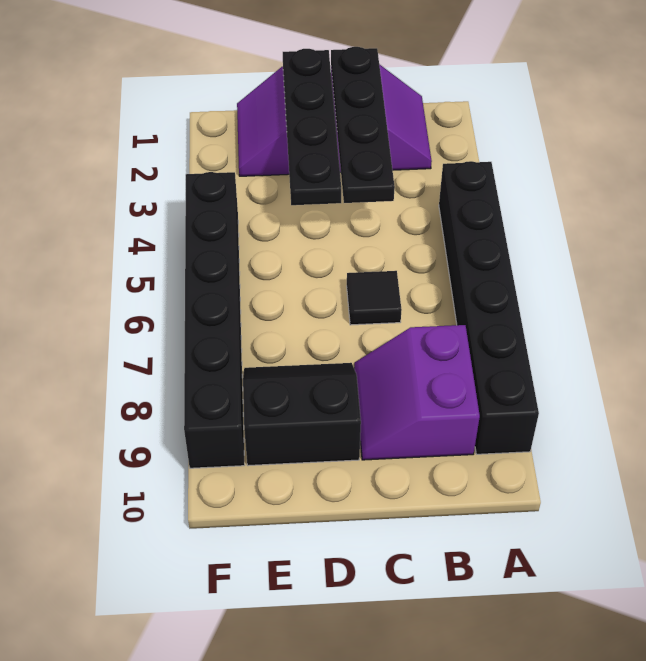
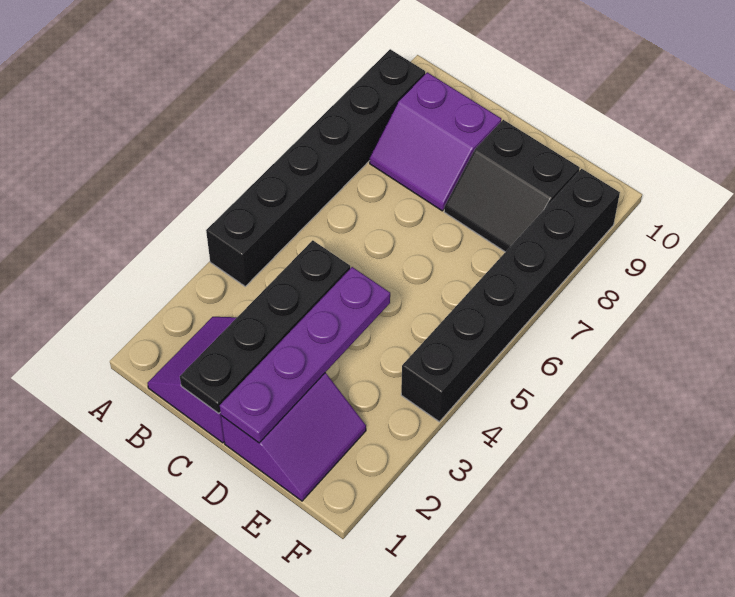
purple 2x2 slope [354,325,480,460] -> purple 2x2 slope turned to [370,72,501,211]
black 1x1 tile [347,271,402,325] -> none
black 1x4 plate [283,49,341,205] -> purple 1x4 plate [220,267,390,443]

